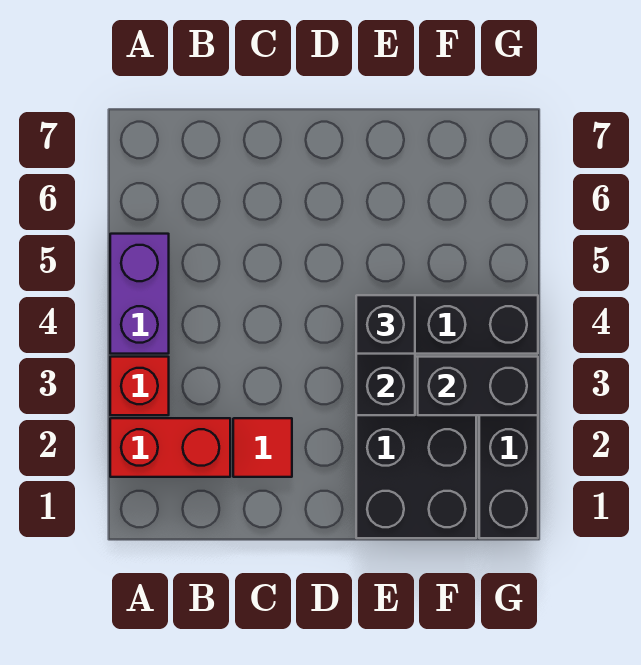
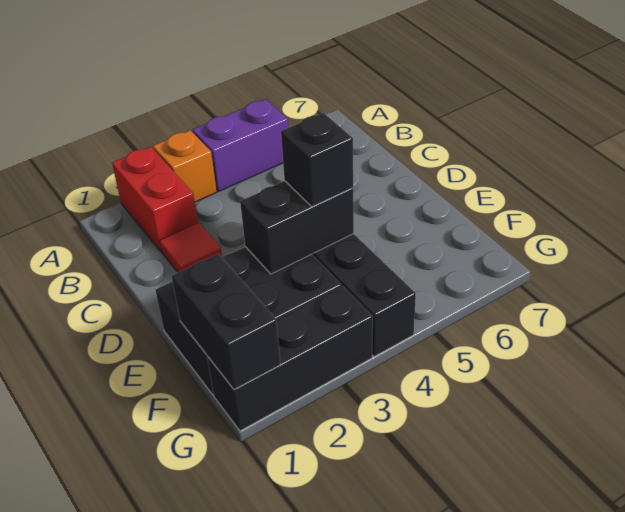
red 1x1 brick [110,357,169,415] -> orange 1x1 brick [153,130,217,202]
black 1x2 brick [418,357,538,415] -> black 1x2 brick moved to [172,254,281,390]

